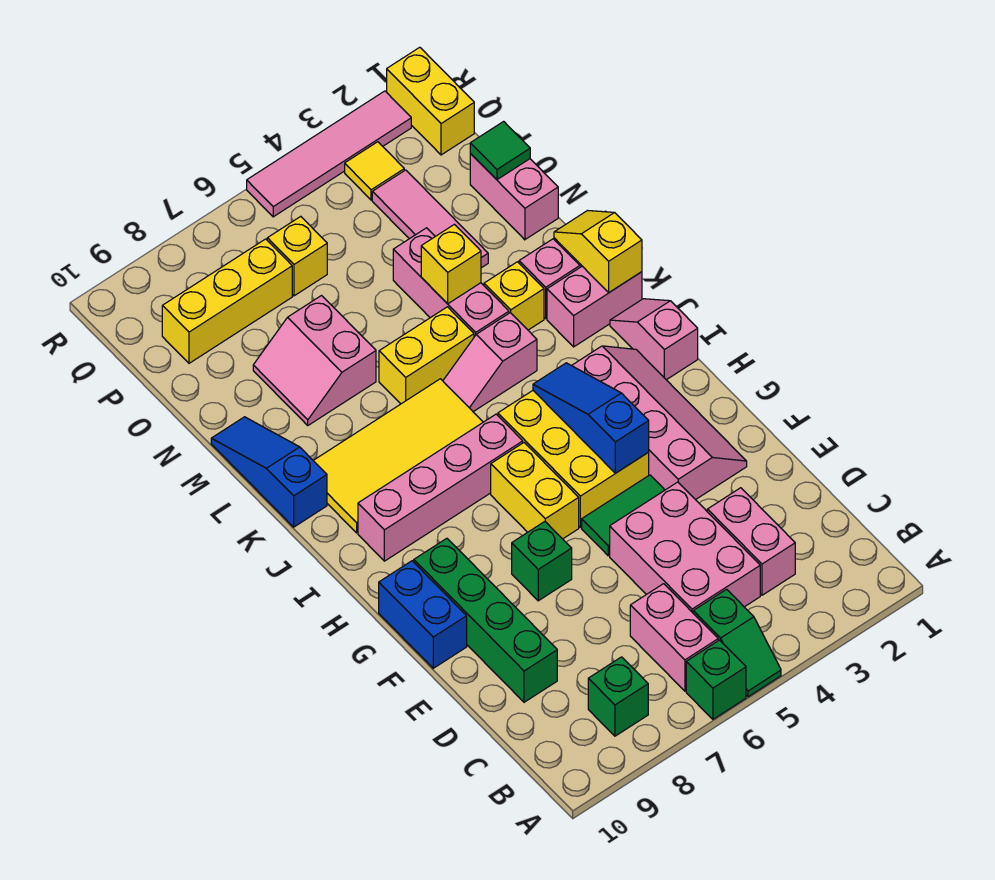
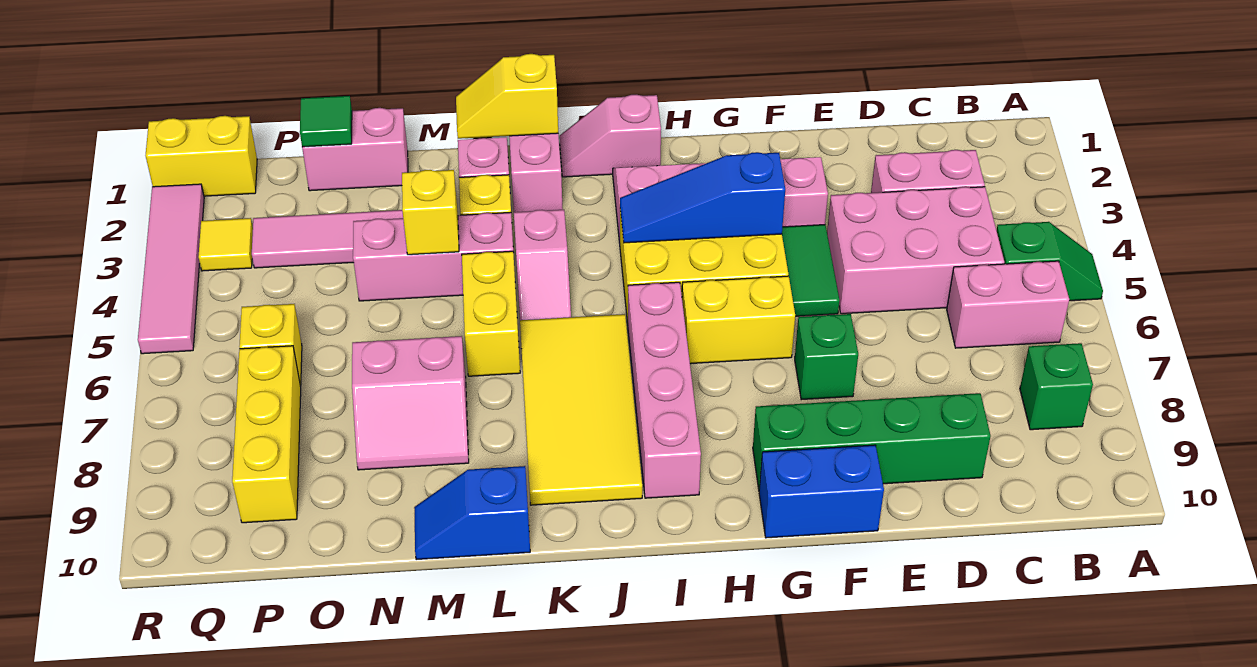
green 1x1 brick [686,640,746,719] -> none
blue 1x3 slope [211,417,327,527] -> blue 1x2 slope [414,466,530,560]

